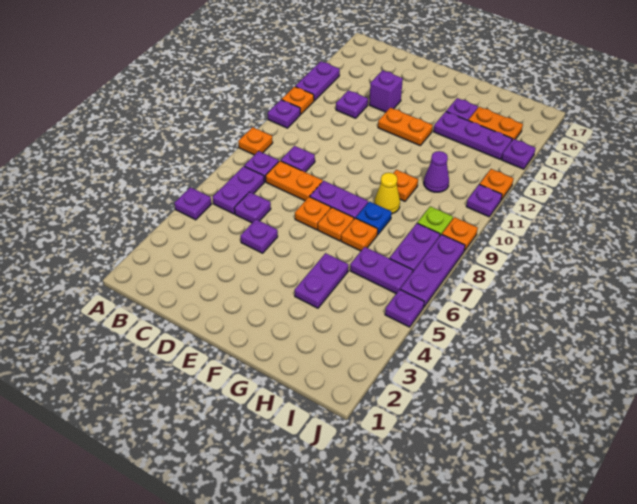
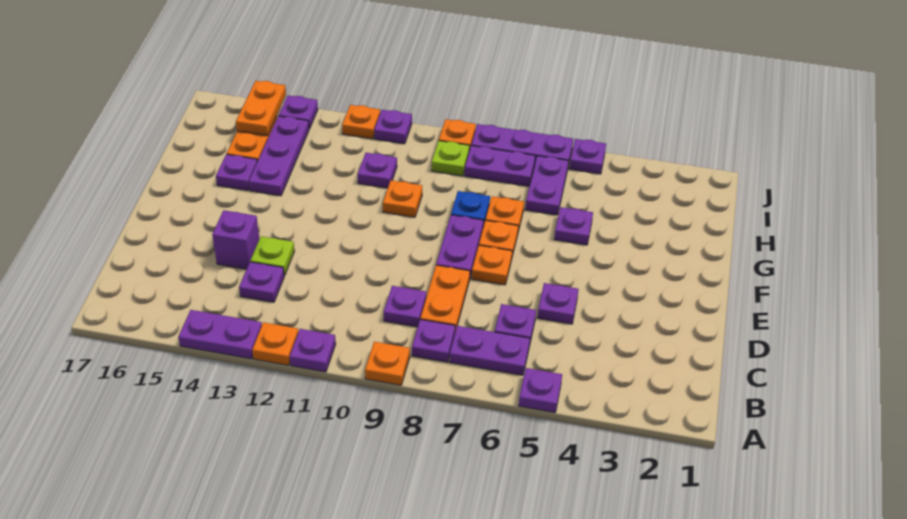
none -> lime 1x1 plate [250,236,295,276]
orange 1x2 plate [378,108,433,145] -> orange 1x2 plate moved to [236,81,286,136]
purple 1x2 plate [295,253,348,308] -> purple 1x1 plate [554,207,593,245]
yellow 1x1 cone [374,173,400,214] -> none
purple 1x1 cone [424,151,449,192] -> purple 1x1 plate [358,153,397,188]

